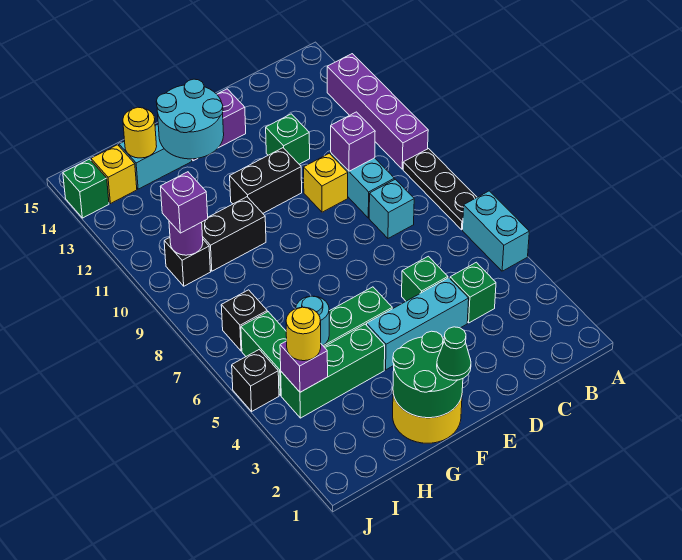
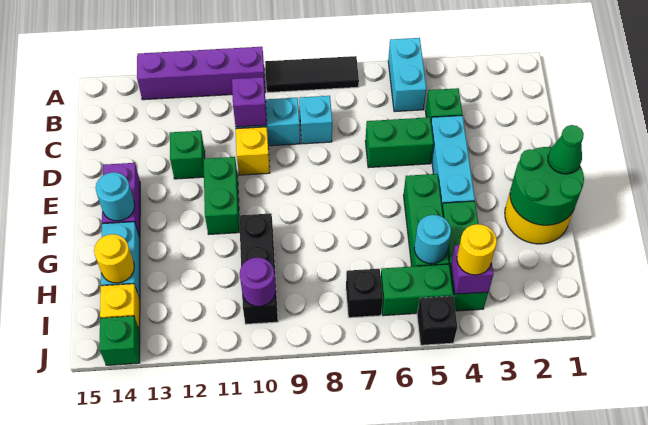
cyan 1x2 brick [462,191,529,271] -> cyan 1x2 brick turned to [388,38,426,112]
black 1x3 plate [403,149,477,230] -> black 1x3 tile [265,56,359,93]
green 1x1 brick [402,256,448,301] -> green 1x2 brick [365,117,434,168]
black 1x2 brick [230,148,302,213] -> green 1x2 brick [203,157,240,234]
cyan 2x2 round brick [156,79,224,159] -> cyan 1x1 round brick [96,172,135,221]
purple 1x1 brick [160,172,208,233] -> none

